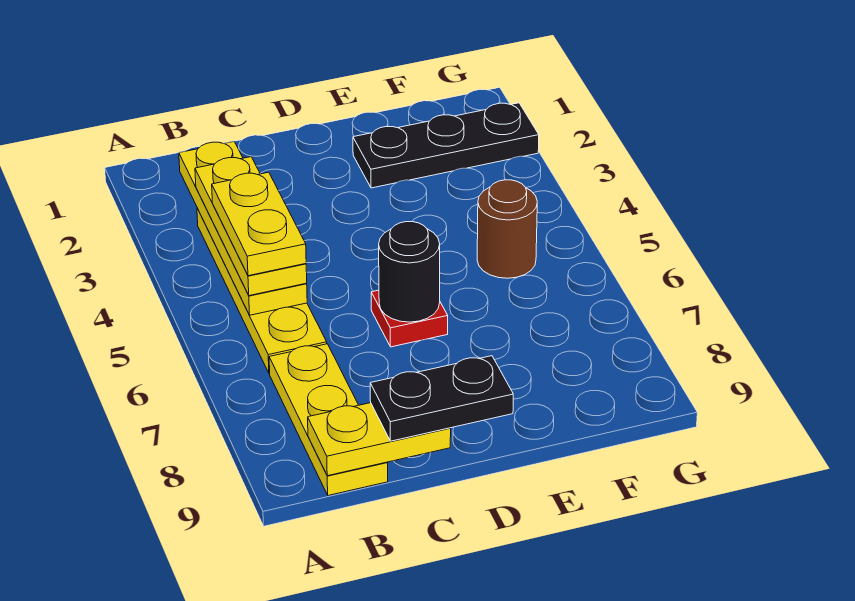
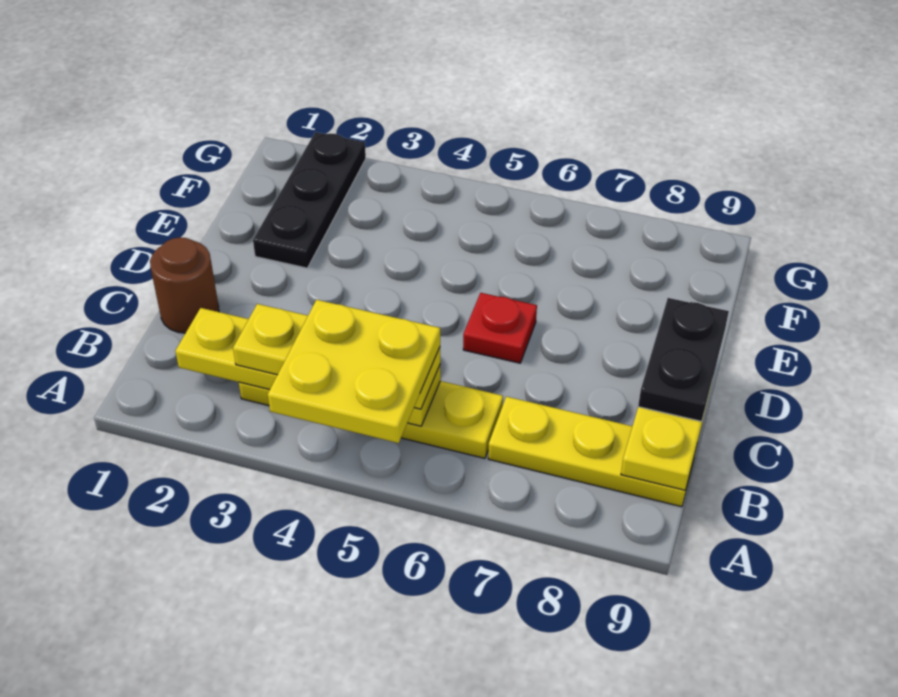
yellow 1x2 plate [212,172,306,276] -> yellow 2x2 plate [268,300,440,443]
black 1x1 round brick [379,222,440,322] -> none
brown 1x1 round brick [477,180,537,278] -> brown 1x1 round brick moved to [150,237,219,333]

